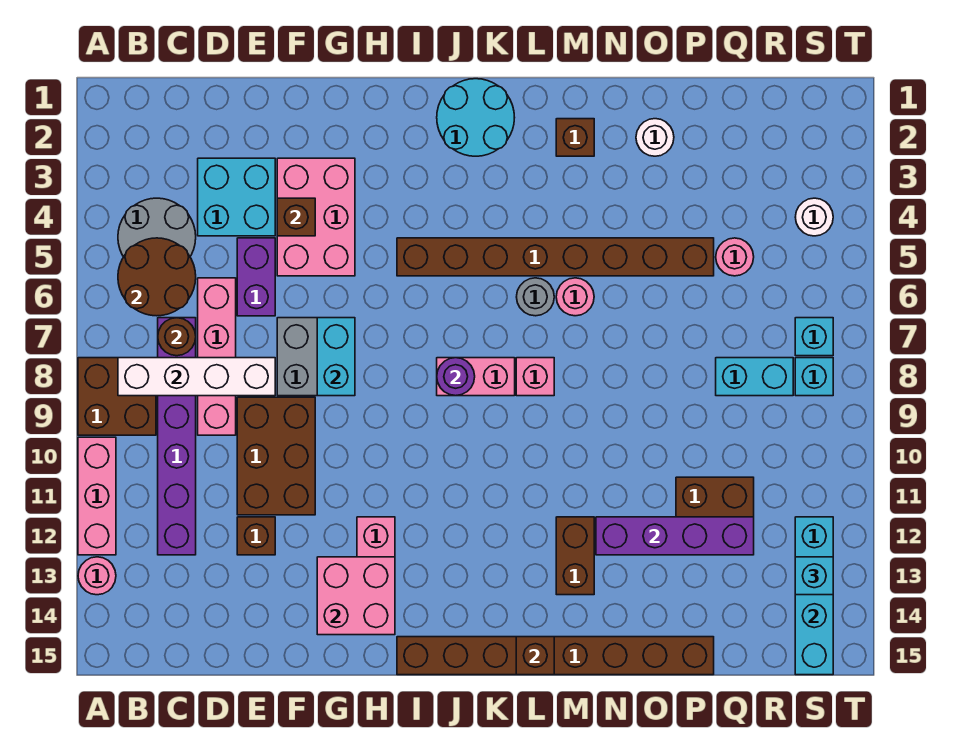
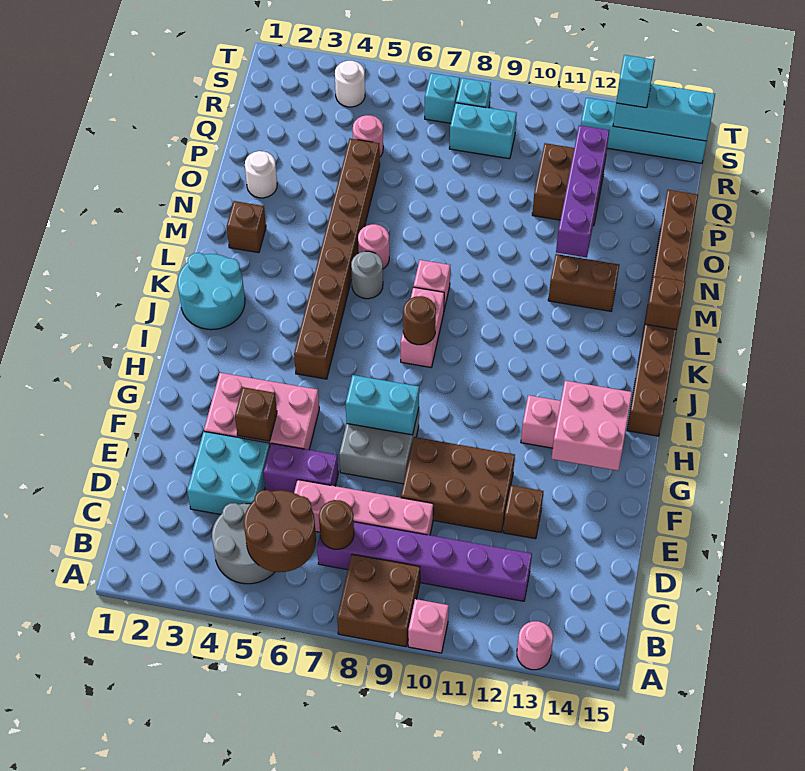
pink 1x3 brick [78,437,116,555] -> pink 1x1 brick [408,599,449,653]
white 1x4 brick [118,358,275,396] -> none
purple 1x1 round brick [437,358,475,396] -> brown 1x1 round brick [403,296,436,345]
cyan 1x2 brick [716,358,793,396] -> cyan 1x2 brick turned to [449,103,517,159]

